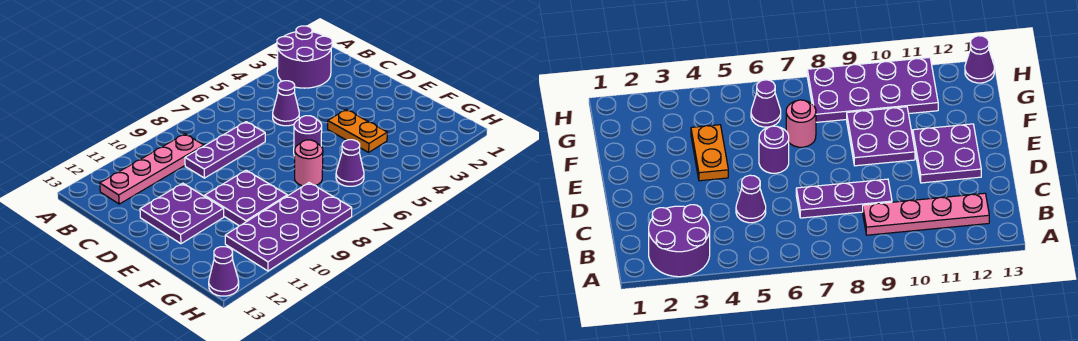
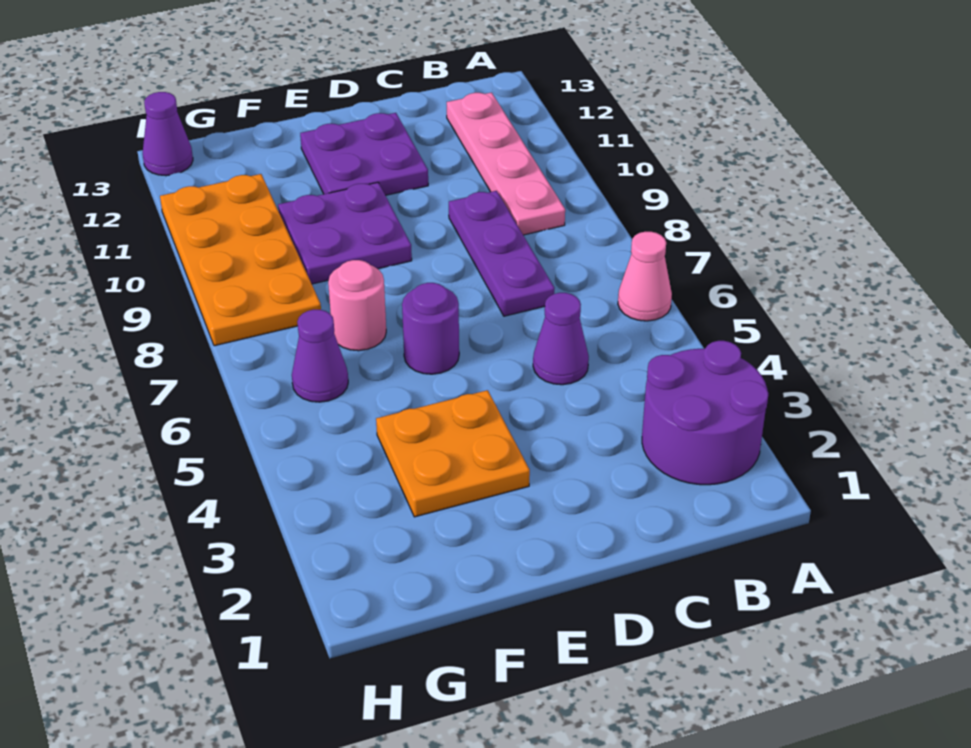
none -> pink 1x1 cone [618,232,672,321]
orange 1x2 plate [328,110,387,152] -> orange 2x2 plate [376,390,530,517]
purple 2x4 plate [225,183,352,271] -> orange 2x4 plate [160,174,321,346]

